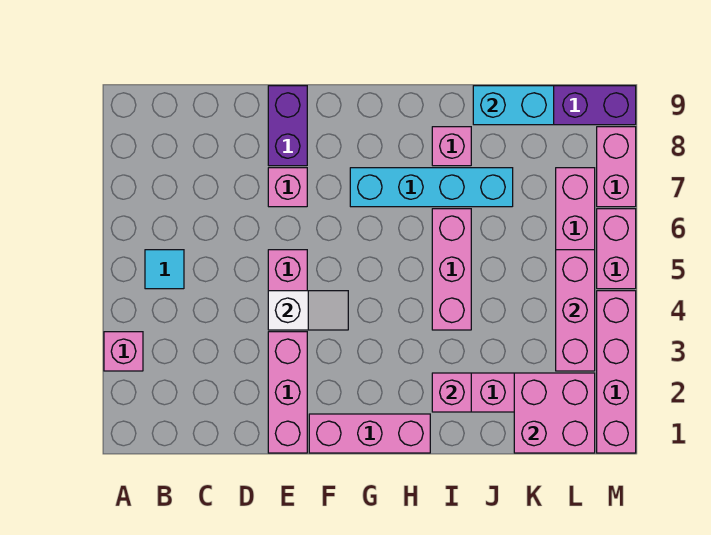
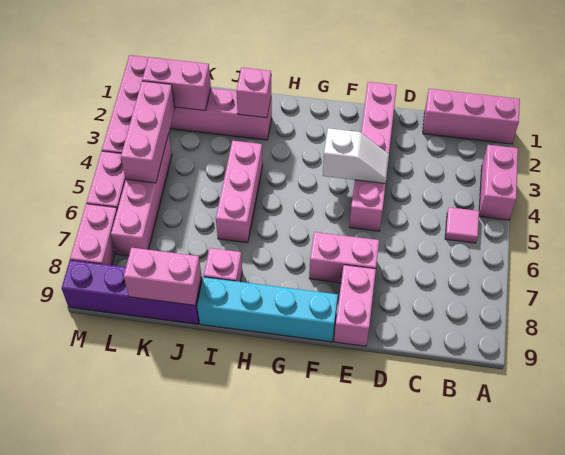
pink 1x1 brick [104,332,143,371] -> pink 1x2 brick [479,145,518,220]
cyan 1x1 tile [145,250,184,289] -> pink 1x1 tile [445,207,479,243]
white 1x2 slope [268,291,348,330] -> white 1x2 slope turned to [323,128,389,183]
pink 1x1 brick [268,168,307,207] -> pink 1x2 brick [309,232,379,283]
purple 1x2 brick [268,86,307,166] -> pink 1x2 brick [334,265,376,346]
pink 1x3 brick [309,414,430,453] -> pink 1x3 brick moved to [423,89,520,144]
cyan 1x4 brick [350,168,513,207] -> cyan 1x4 brick moved to [197,277,338,342]
cyan 1x2 brick [473,86,554,125] -> pink 1x2 brick [124,248,202,305]
pink 2x2 brick [514,373,595,453] -> pink 1x2 brick [142,57,211,111]

